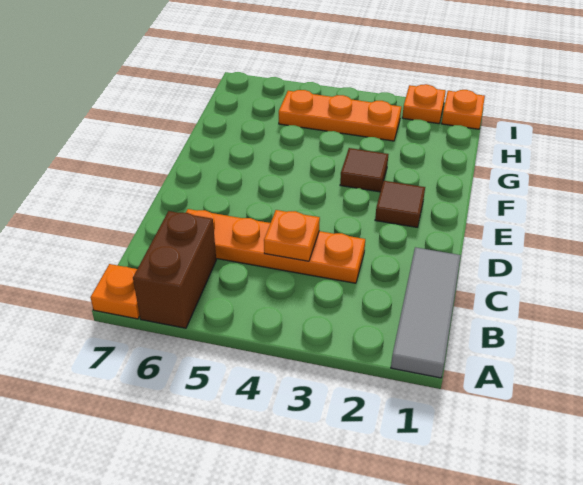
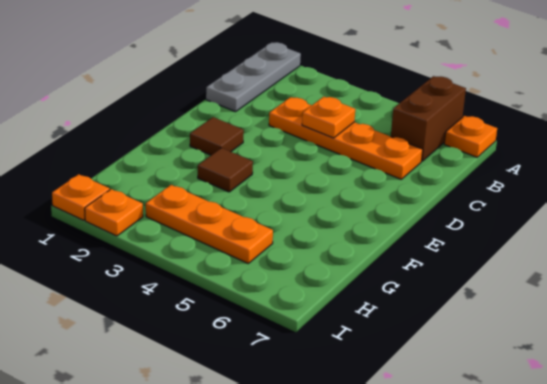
grey 1x3 tile [391,247,461,378] -> grey 1x3 plate [206,42,301,112]

